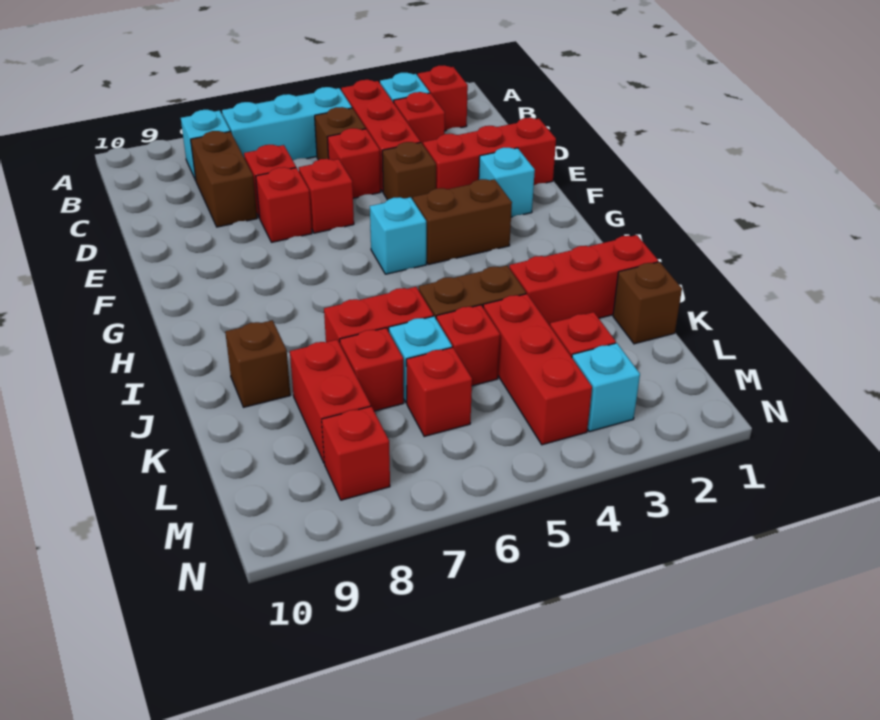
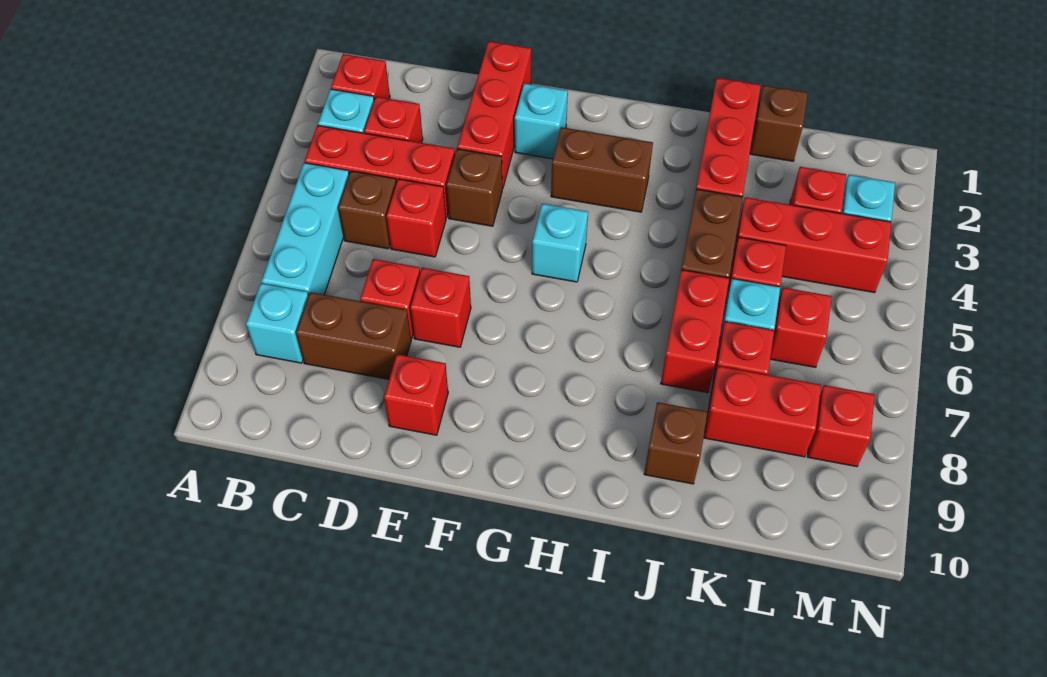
red 1x1 brick [299,159,354,233] -> red 1x1 brick moved to [384,354,448,435]
brown 1x2 brick [413,179,512,264] -> brown 1x2 brick turned to [551,127,653,212]

